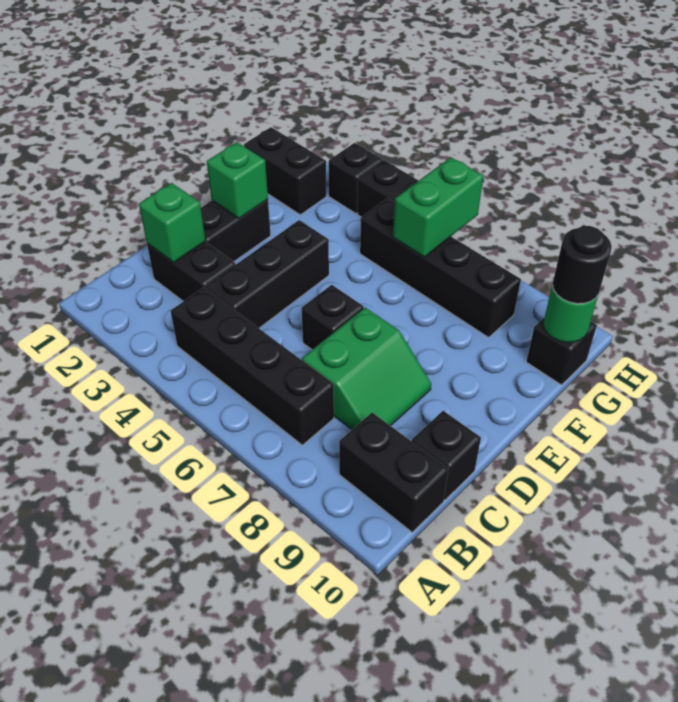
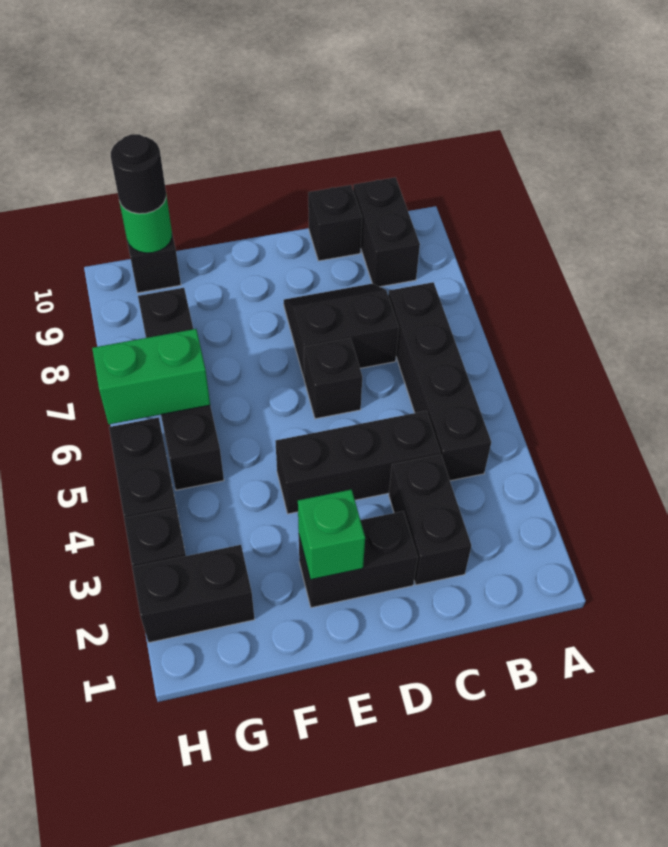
green 1x1 brick [139,183,205,263] -> none
green 2x2 slope [302,307,431,429] -> black 2x2 slope [284,284,399,378]
black 1x2 brick [244,127,326,215] -> black 1x2 brick turned to [132,545,255,643]

